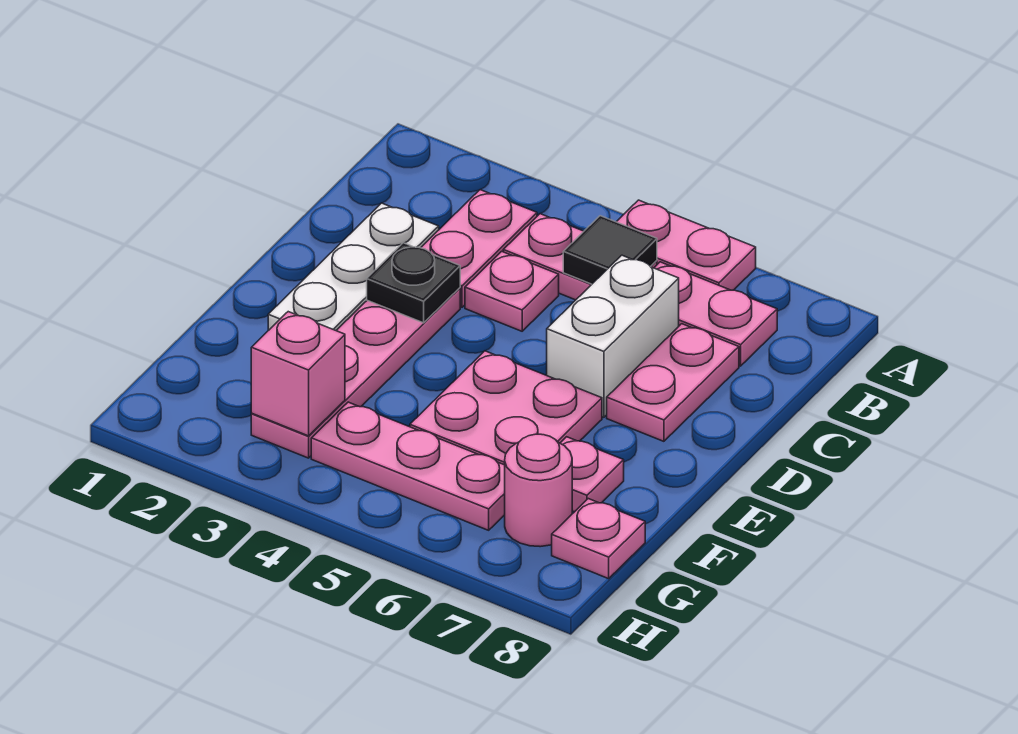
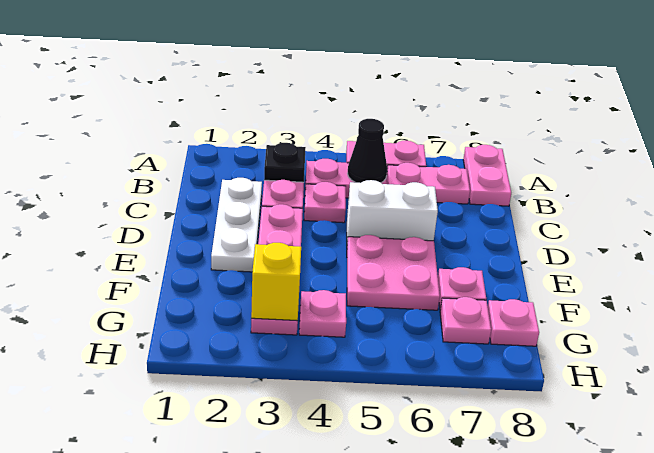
black 1x1 tile [563,216,657,284] -> black 1x1 cone [348,119,387,183]
white 1x2 brick [547,255,679,417] -> white 1x2 brick turned to [347,180,438,241]
pink 1x2 plate [607,324,739,441] -> pink 1x2 plate moved to [463,145,511,206]
black 1x1 plate [367,243,460,323] -> black 1x1 plate moved to [264,143,306,182]
pink 1x1 brick [251,312,345,436] -> yellow 1x1 brick [251,243,301,321]
pink 1x3 plate [311,402,505,530] -> pink 1x1 plate [299,290,346,337]
pink 1x1 round brick [505,434,572,547] -> pink 1x1 plate [440,297,491,344]

